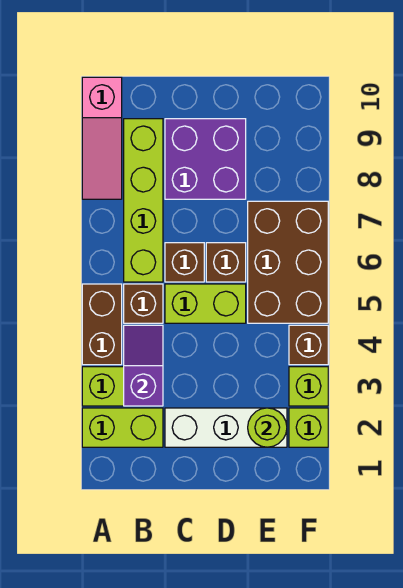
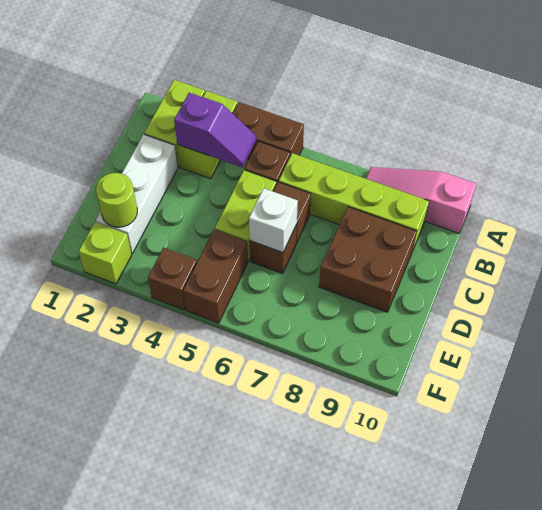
purple 2x2 brick [165,119,246,199] -> brown 2x2 brick [319,207,417,312]
none -> white 1x1 brick [249,188,298,253]
brown 2x3 brick [248,201,328,323] -> brown 1x2 brick [183,229,248,323]
lime 1x1 brick [289,367,328,406] -> none

